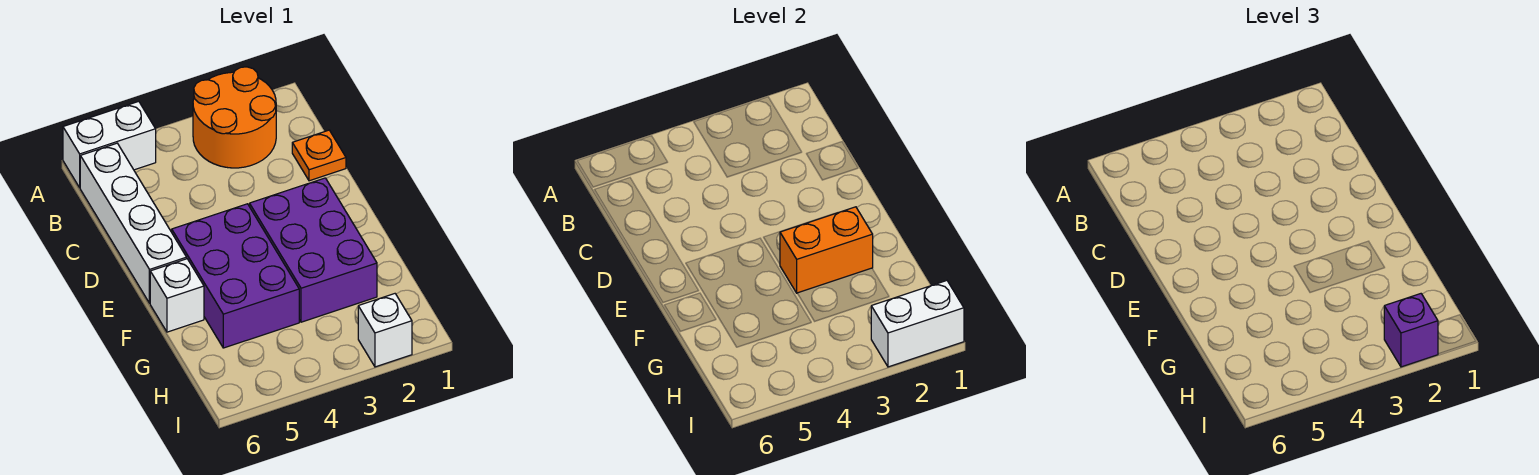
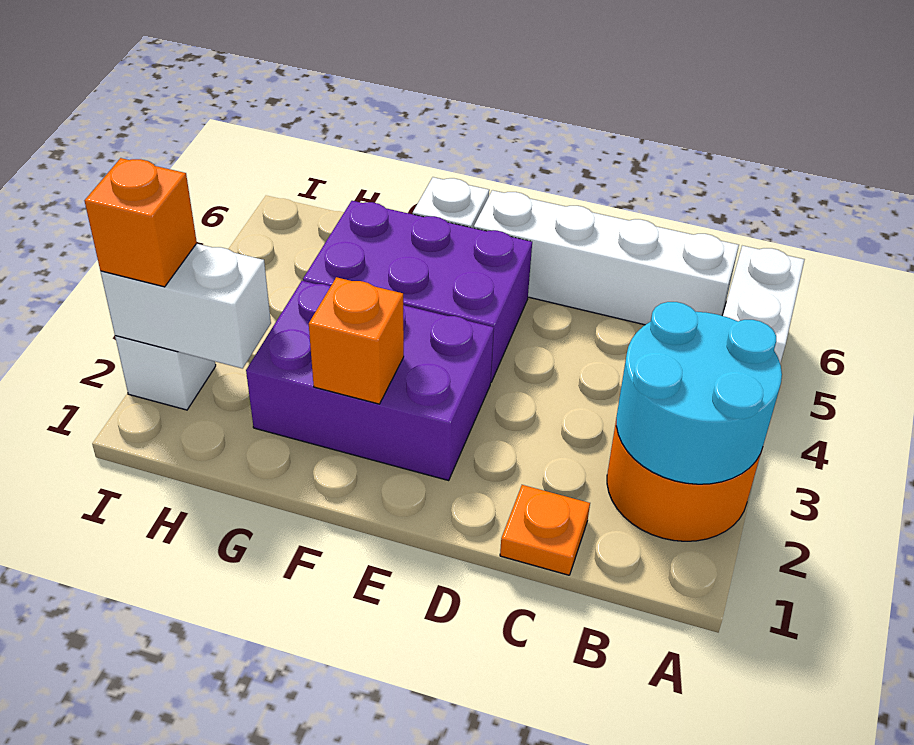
none -> cyan 2x2 round brick [616,302,782,484]
orange 1x2 brick [780,207,873,293] -> orange 1x1 brick [309,277,404,404]
white 1x2 brick [871,281,964,367] -> white 1x2 brick turned to [101,244,271,369]
purple 1x1 brick [1384,294,1438,367] -> orange 1x1 brick [85,158,197,287]

